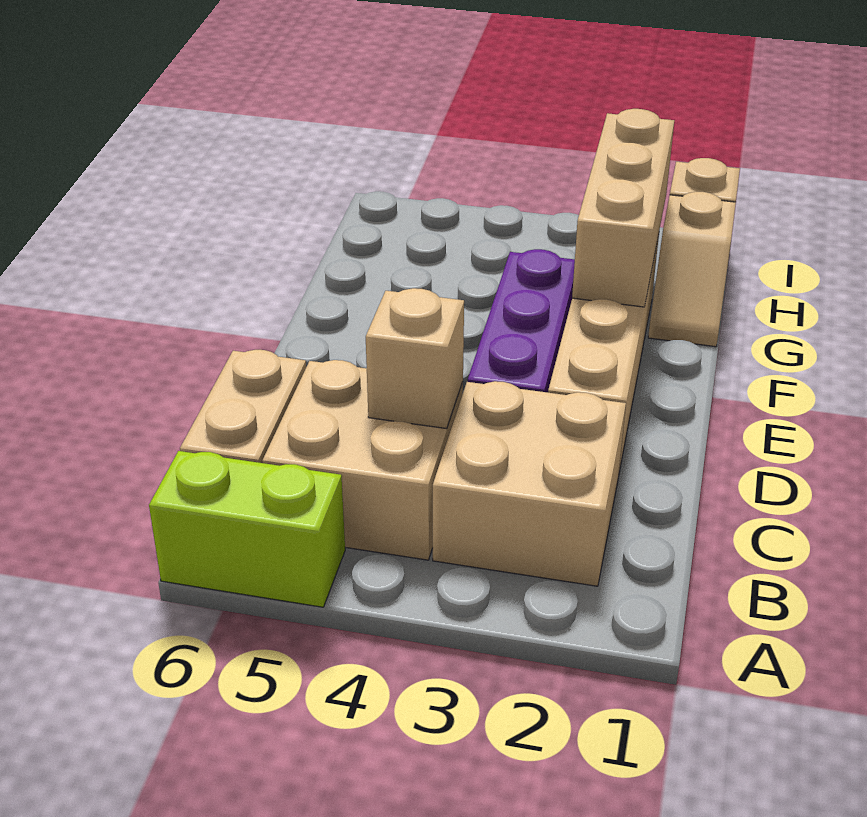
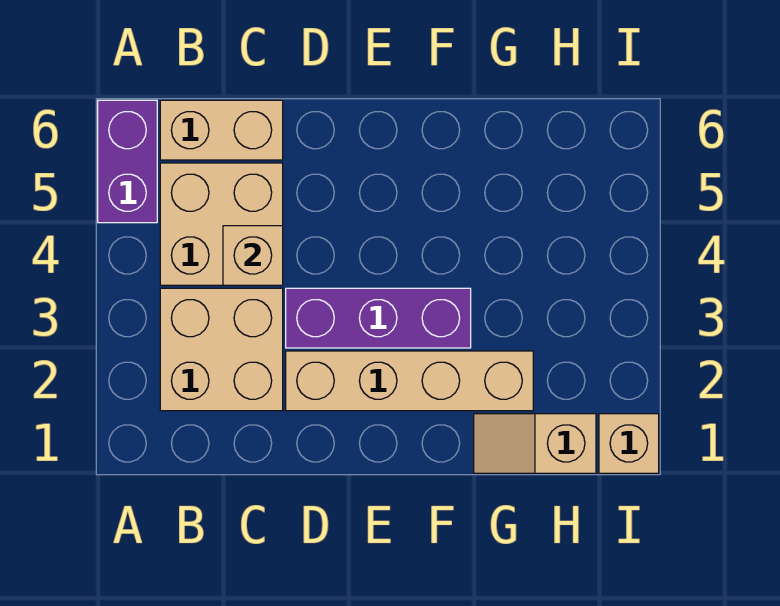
lime 1x2 brick [149,451,345,607] -> purple 1x2 brick [98,100,157,223]
tan 1x3 brick [572,109,674,307] -> none

